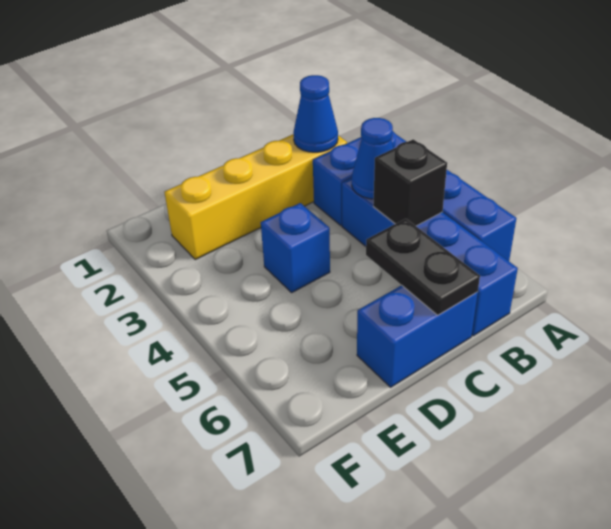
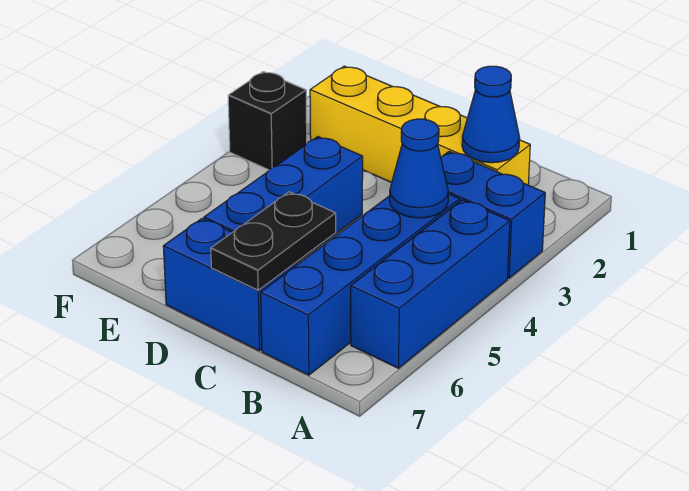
black 1x1 brick [373,139,447,226] -> black 1x1 brick moved to [228,72,307,170]
blue 1x1 brick [261,203,330,292] -> blue 1x3 brick [204,137,363,263]

